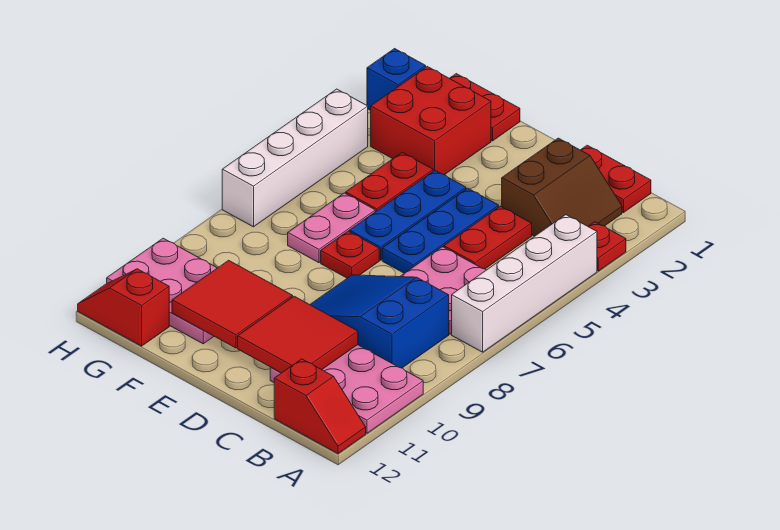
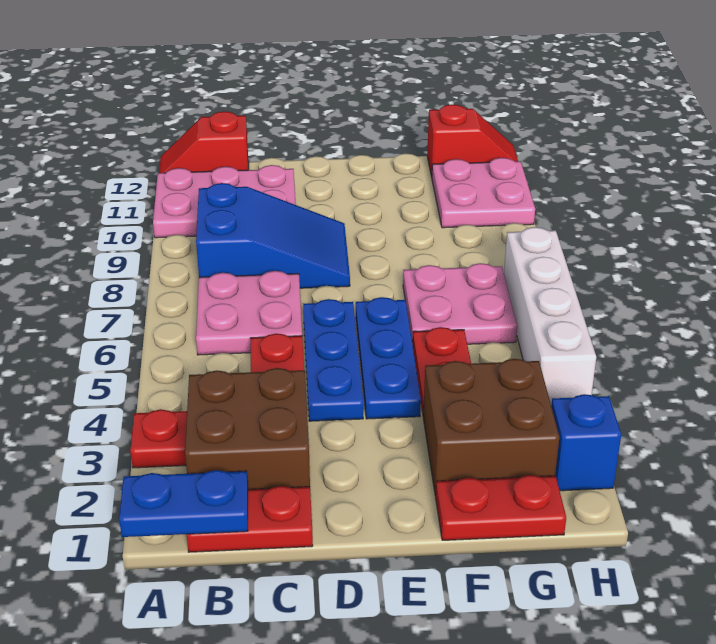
none -> blue 1x2 plate [119,470,248,537]
white 1x4 brick [452,215,597,352] -> none
brown 2x2 slope [502,138,622,236] -> brown 2x2 brick [185,368,310,489]
red 2x2 tile [238,296,358,373] -> none
red 1x1 plate [321,231,379,278] -> none
red 2x2 tile [172,260,293,348] -> none
red 2x2 brick [371,66,491,175] -> brown 2x2 brick [423,359,559,496]
pink 1x2 plate [288,193,375,263] -> pink 2x2 plate [403,263,517,344]
pink 2x3 plate [107,238,217,344] -> pink 2x2 plate [432,158,535,228]

